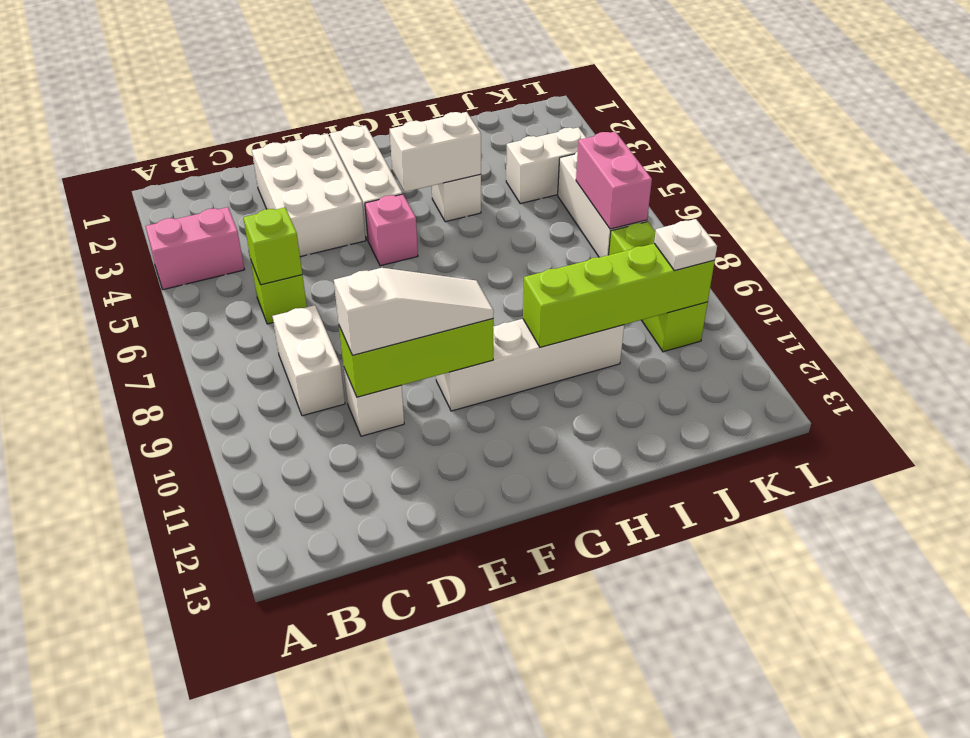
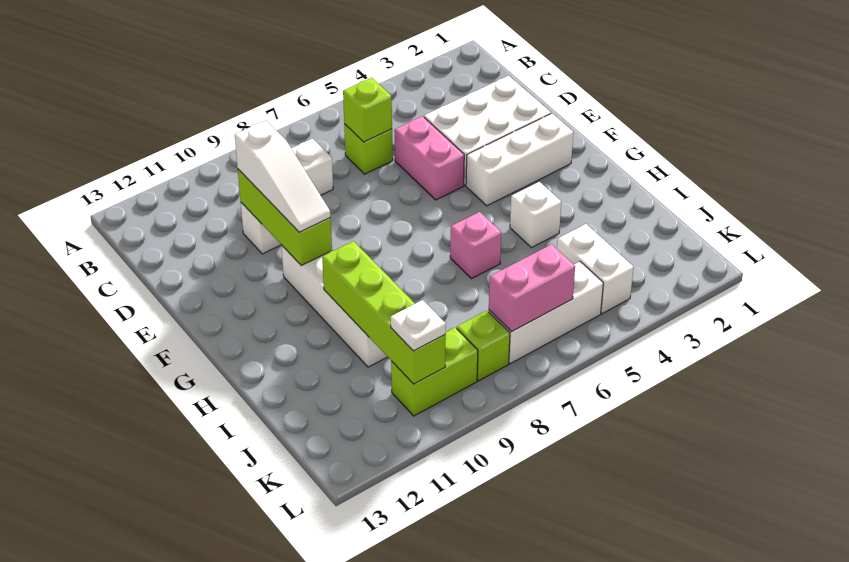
pink 1x2 brick [146,207,244,290] -> pink 1x2 brick moved to [395,116,464,200]
pink 1x1 brick [365,194,418,266] -> pink 1x1 brick moved to [450,212,501,279]
white 1x2 brick [390,112,481,192] -> none

